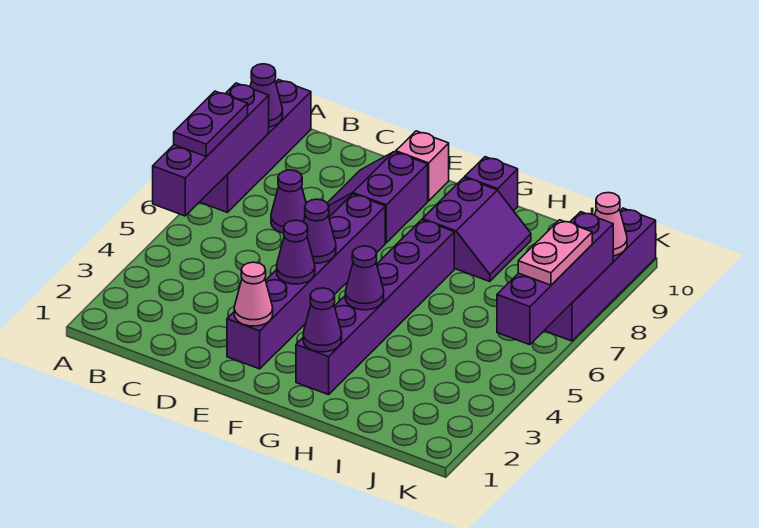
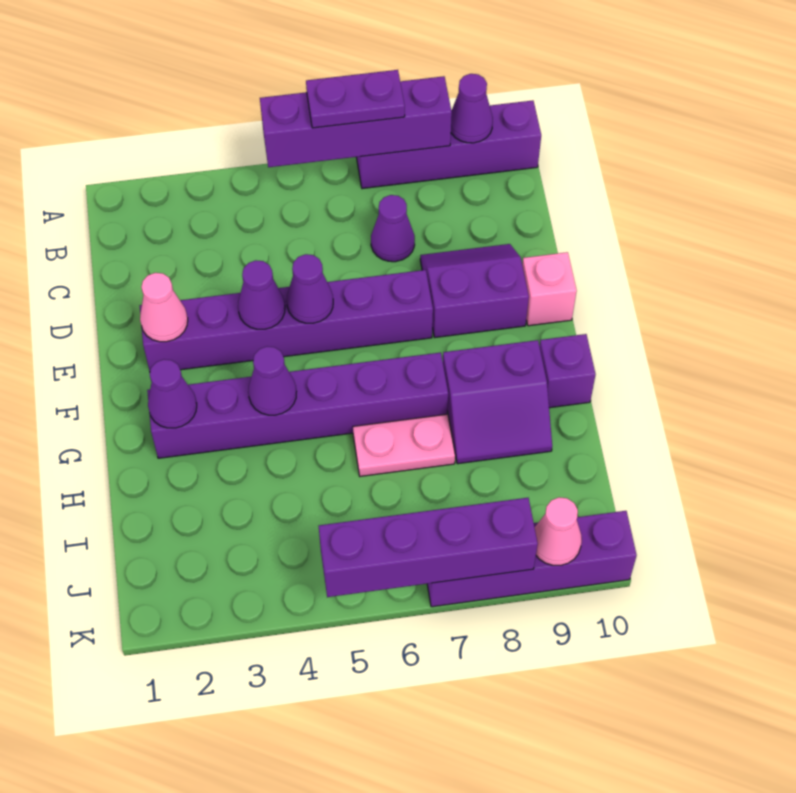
pink 1x2 plate [518,220,592,285] -> pink 1x2 plate moved to [353,414,455,476]

